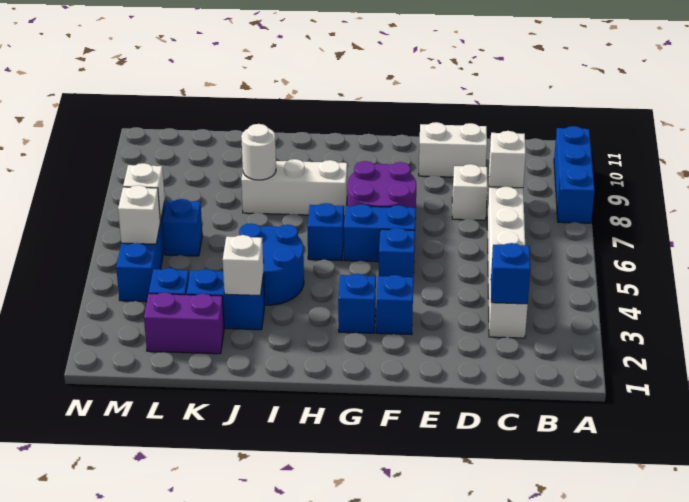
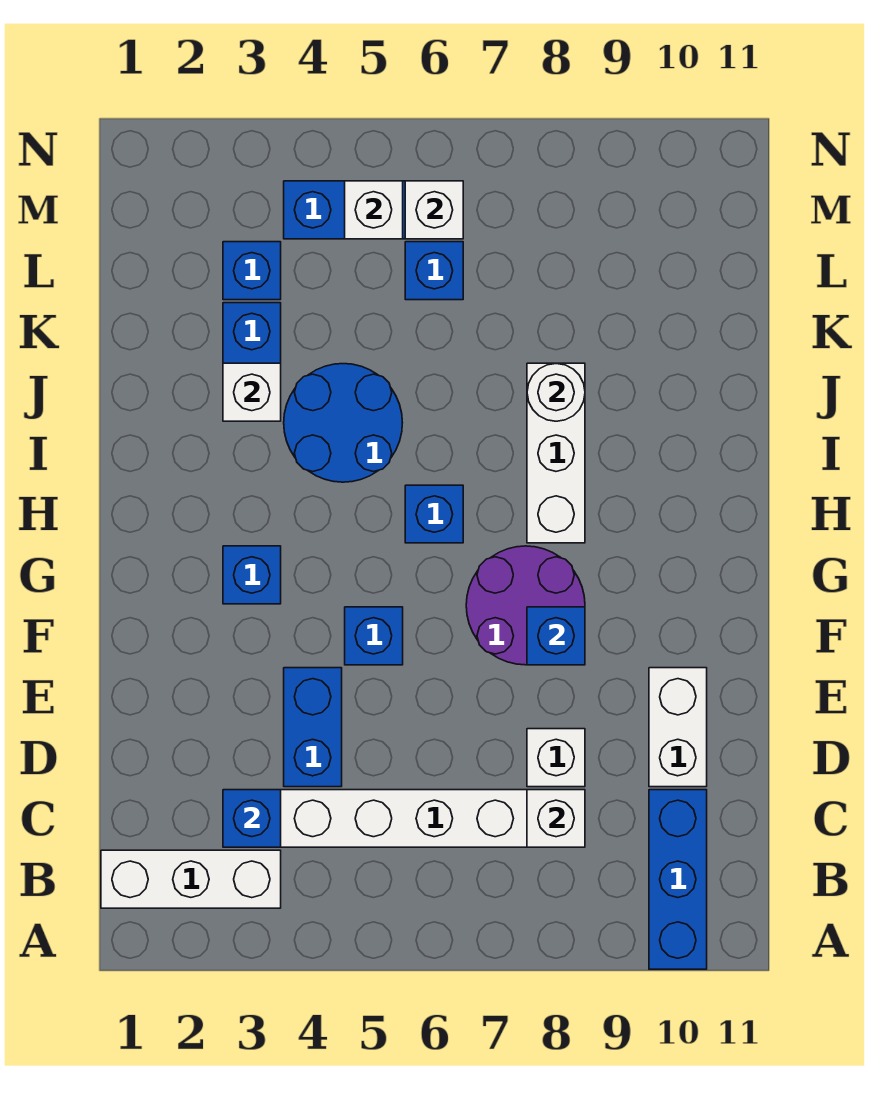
blue 1x3 brick [554,126,595,223] -> blue 1x3 brick turned to [649,790,707,969]
none -> white 1x3 brick [101,850,281,908]
blue 1x1 brick [376,275,414,335] -> blue 1x1 brick moved to [527,607,585,665]
blue 1x2 brick [344,204,416,262] -> blue 1x2 brick moved to [284,668,342,787]
purple 1x2 brick [144,292,224,354] -> none

